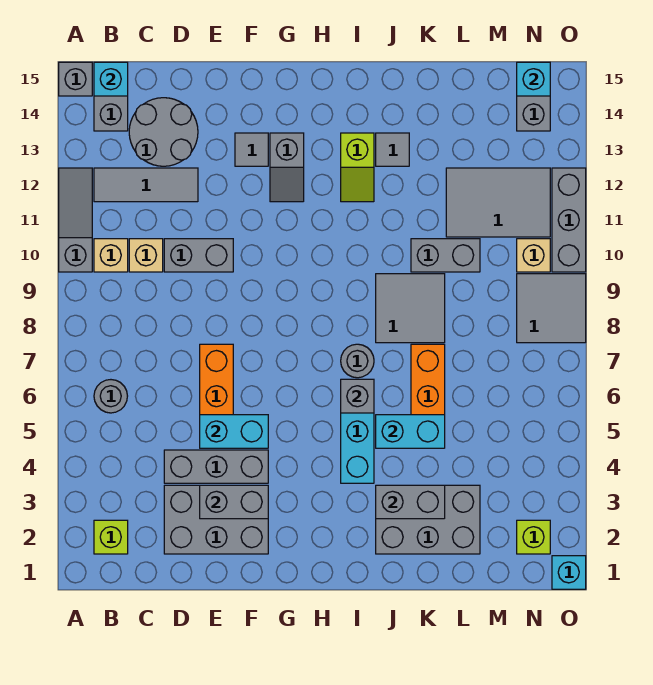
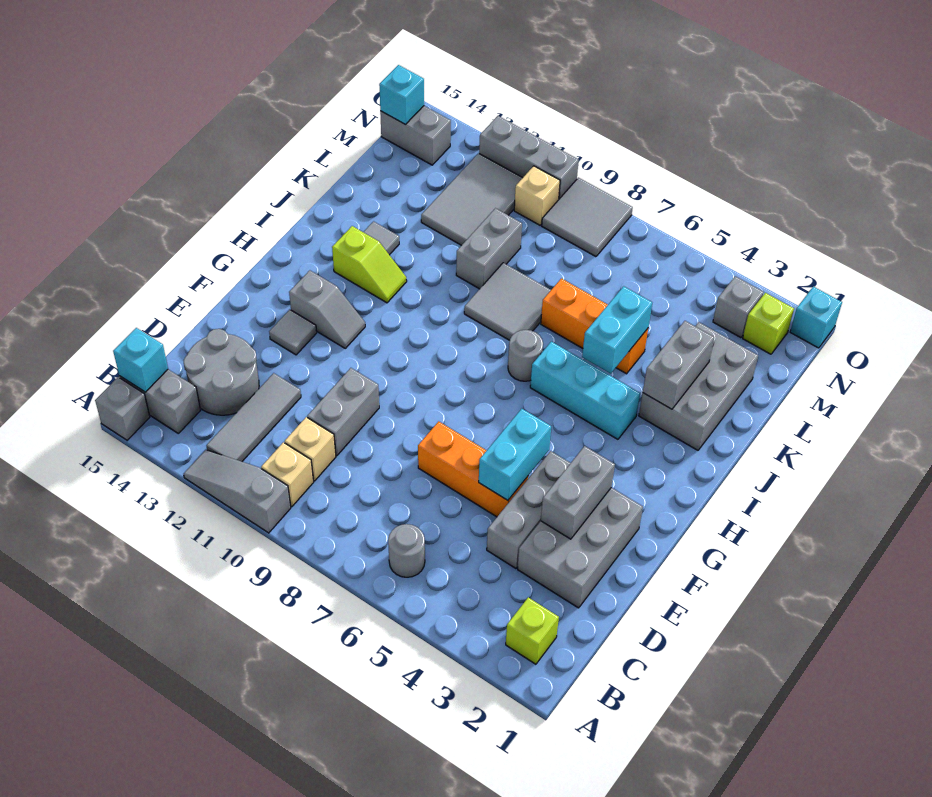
grey 1x1 brick [341,379,374,413] -> grey 1x1 brick moved to [713,276,764,338]

